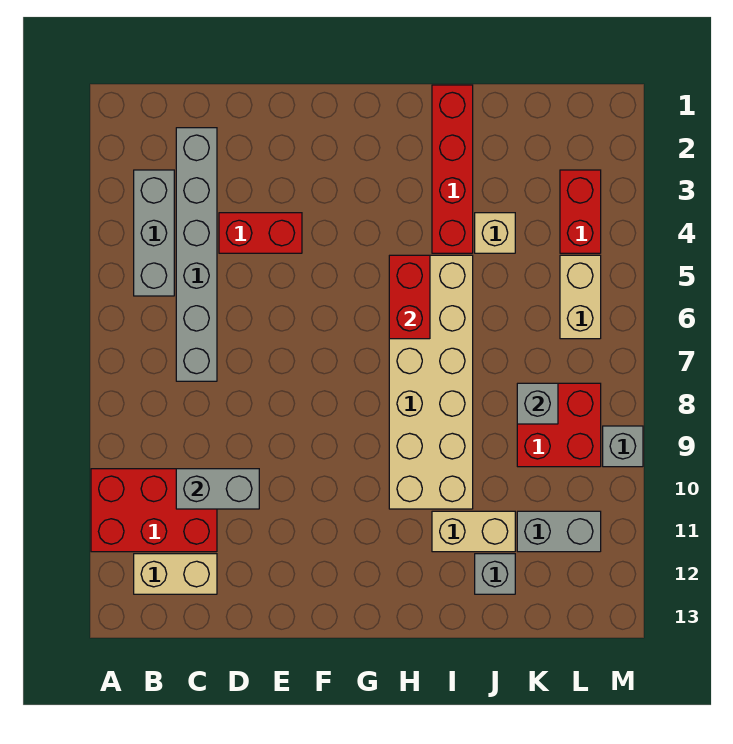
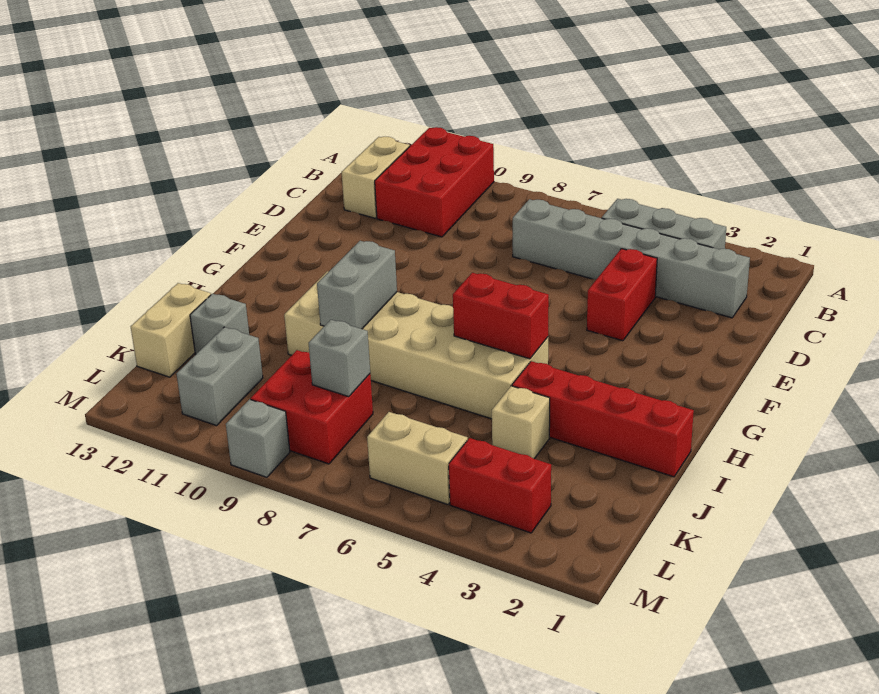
grey 1x2 brick [176,469,259,509] -> grey 1x2 brick moved to [317,241,397,329]
tan 1x2 brick [432,511,515,552] -> tan 1x2 brick moved to [131,283,211,377]

